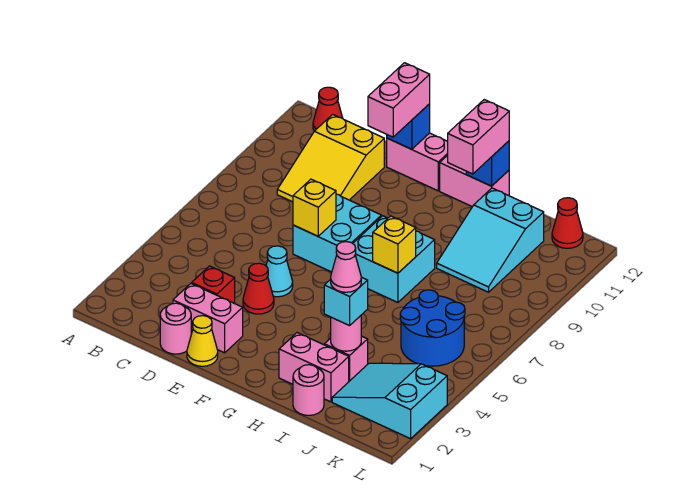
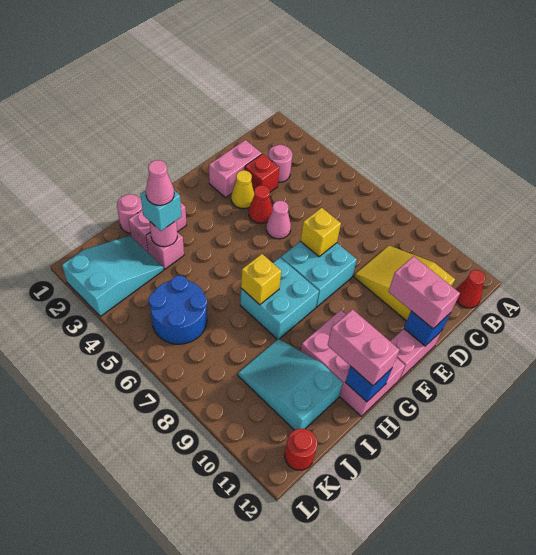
pink 1x1 round brick [160,303,191,354] -> pink 1x1 round brick moved to [268,145,292,182]
yellow 1x1 cone [187,316,218,366] -> yellow 1x1 cone moved to [231,170,254,209]
cyan 1x1 cone [266,246,293,297] -> pink 1x1 cone [266,201,291,239]
pink 1x2 brick [440,155,509,207] -> pink 2x3 brick [301,310,405,416]
red 1x1 cone [552,198,583,248] -> red 1x1 round brick [285,429,317,470]

